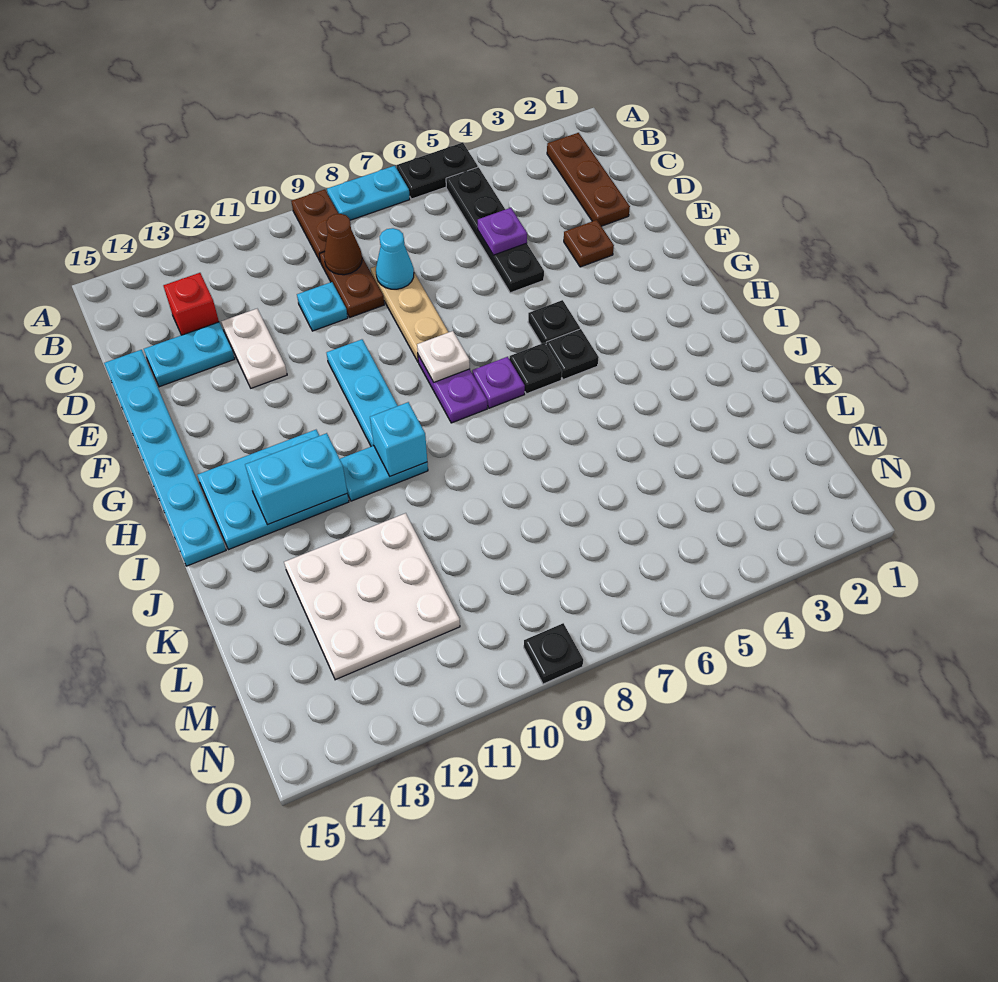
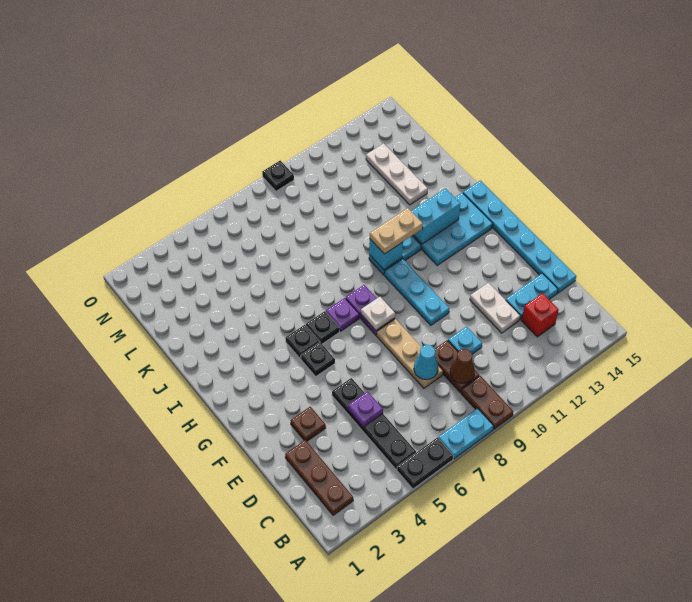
none -> tan 1x2 plate [370,208,423,254]
white 3x3 plate [284,513,460,680] -> white 1x3 plate [366,144,428,205]

